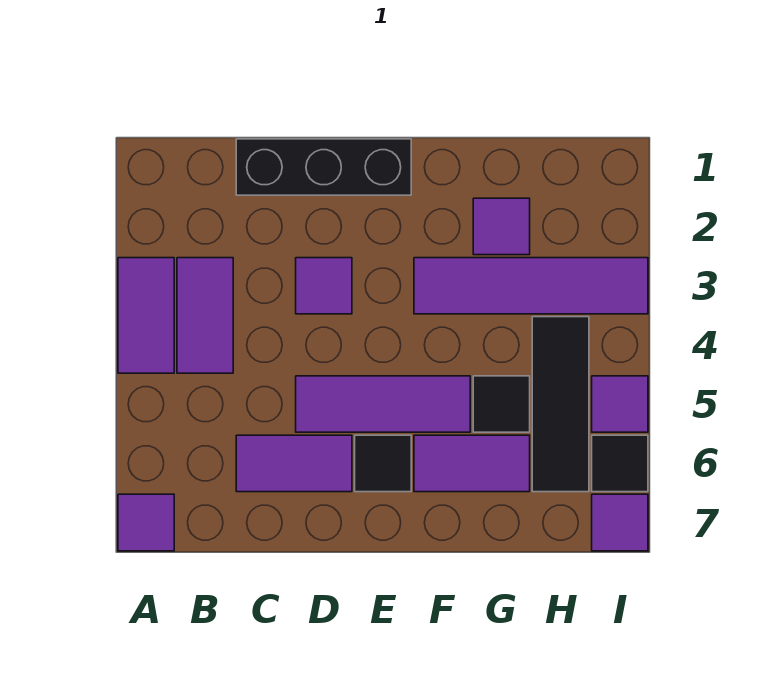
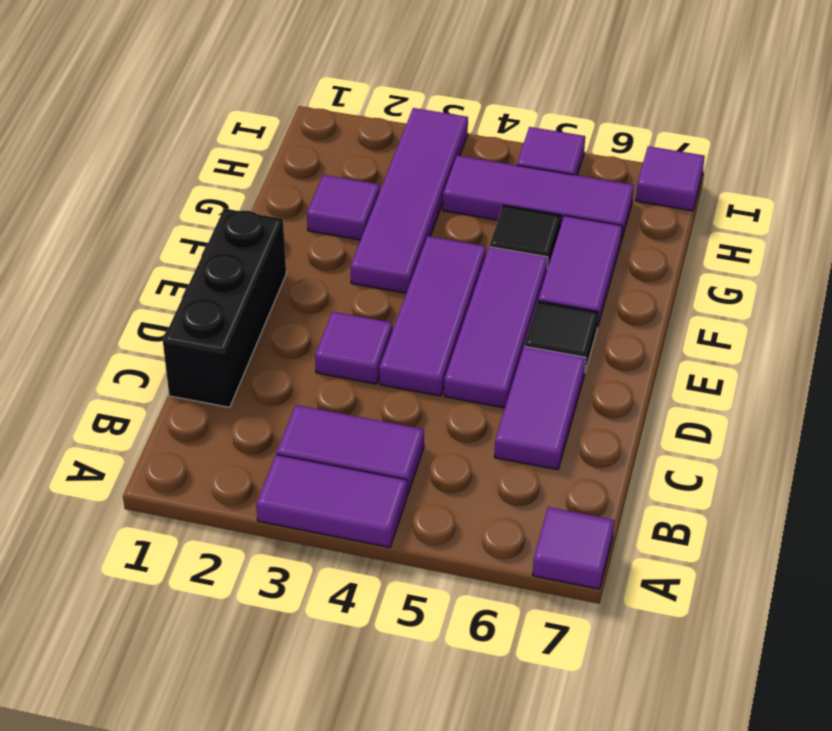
none -> purple 1x3 tile [379,236,486,396]
black 1x3 tile [532,317,589,492] -> purple 1x3 tile [443,156,634,241]
black 1x1 tile [592,435,648,492] -> none

